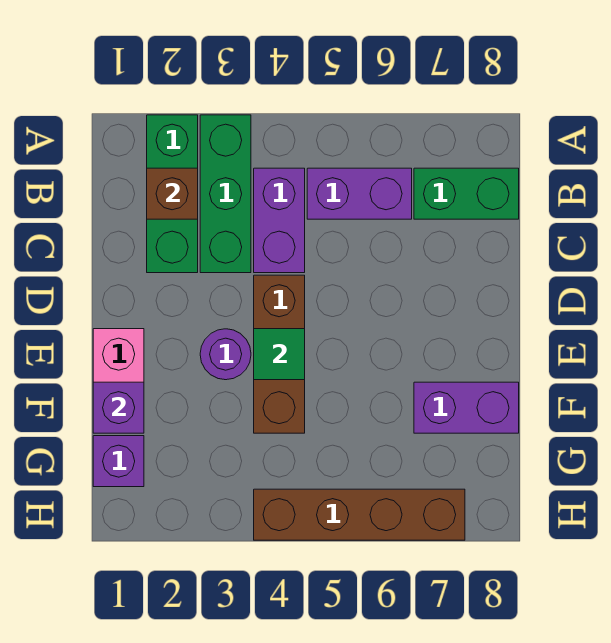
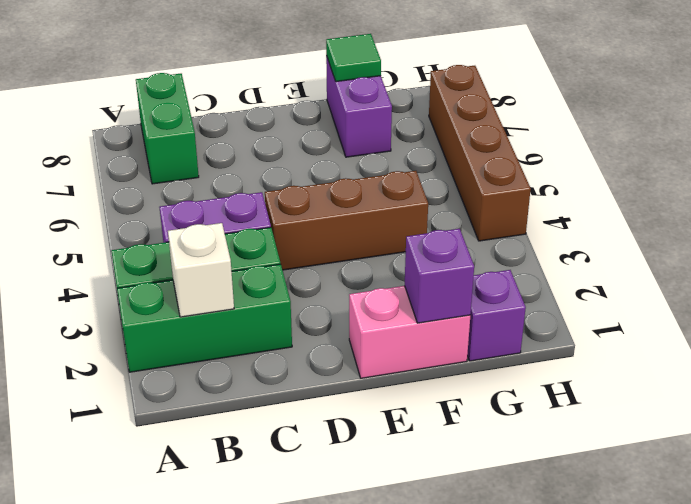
brown 1x1 brick [147,168,198,219] -> white 1x1 brick [168,223,234,317]
purple 1x2 brick [307,168,412,219] -> none
purple 1x1 round brick [200,329,251,380] -> none
green 1x1 tile [254,329,305,380] -> green 1x1 tile moved to [326,34,381,82]

